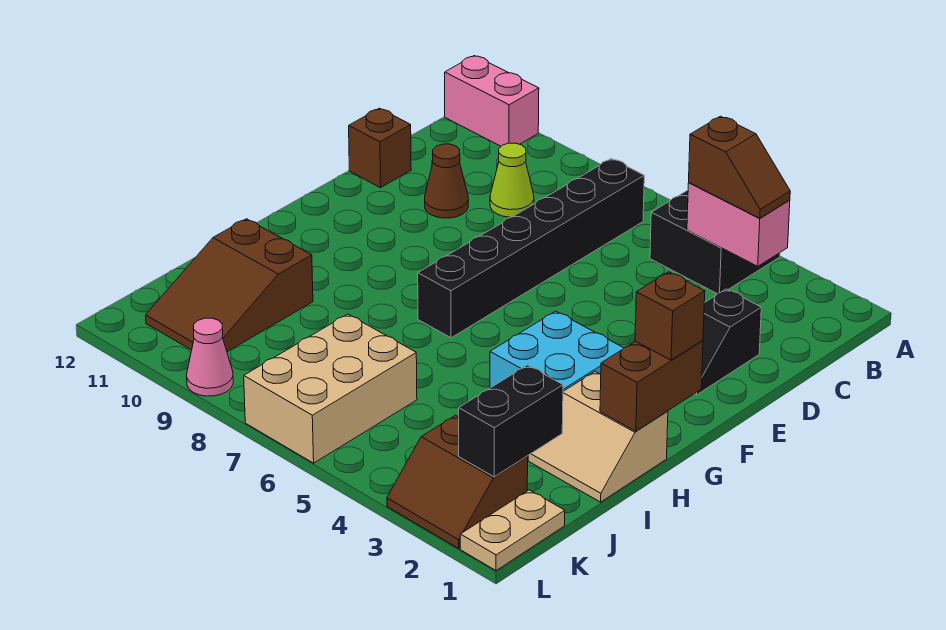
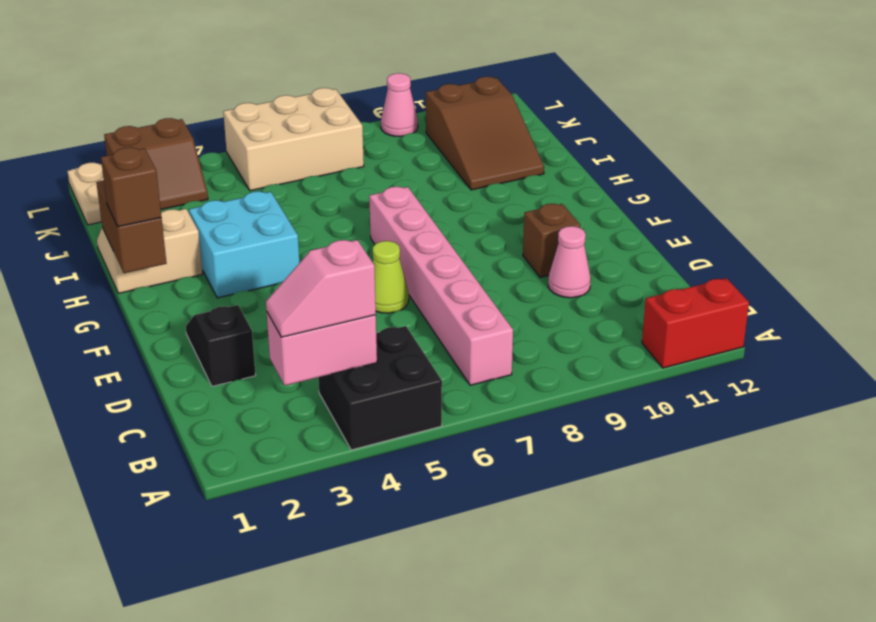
pink 1x2 brick [445,56,539,146] -> red 1x2 brick [642,278,749,368]
brown 1x2 slope [689,116,790,218] -> pink 1x2 slope [266,240,376,337]
black 1x6 brick [418,159,644,338] -> pink 1x6 brick [369,187,513,385]
lime 1x1 cone [490,143,534,217] -> lime 1x1 cone moved to [373,241,409,313]
brown 1x1 cone [425,144,468,218] -> pink 1x1 cone [548,226,591,298]
brown 1x1 brick [349,108,411,188] -> brown 1x1 brick moved to [523,204,581,277]
brown 2x3 slope [146,219,313,352] -> brown 2x3 slope turned to [426,77,544,190]
black 1x2 brick [459,365,563,477] -> none
tan 2x3 brick [244,314,417,463] -> tan 2x3 brick turned to [223,88,364,191]
brown 2x2 slope [387,415,528,548] -> brown 2x2 slope turned to [104,118,208,209]

